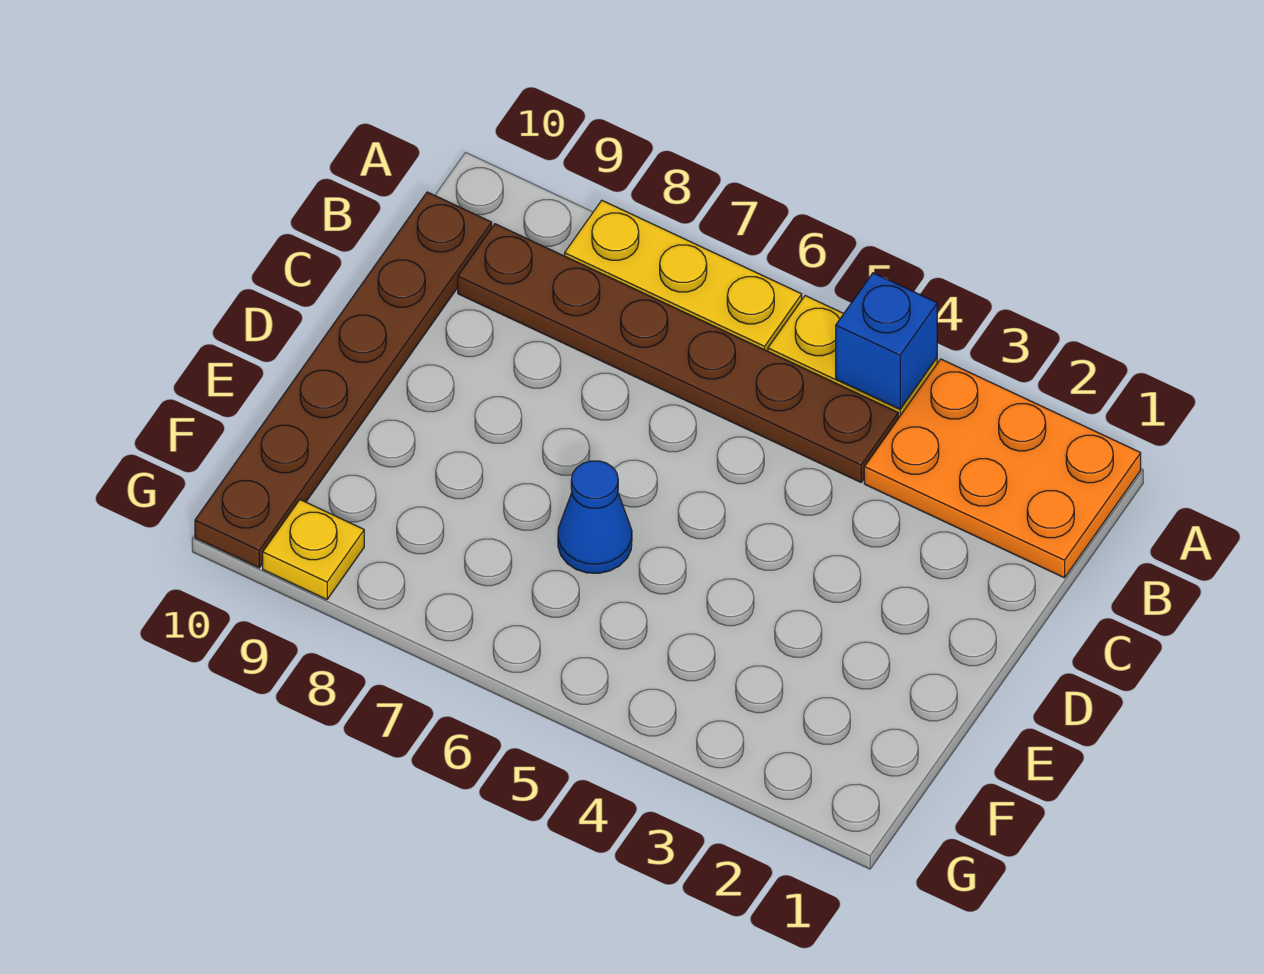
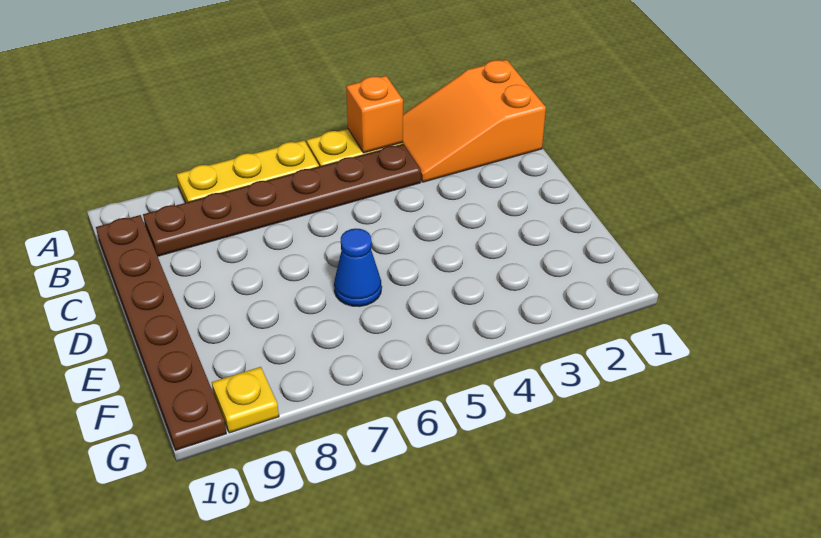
orange 2x3 plate [864,359,1141,578] -> orange 2x3 slope [403,60,546,182]
blue 1x1 brick [836,273,937,409] -> orange 1x1 brick [346,76,403,153]

